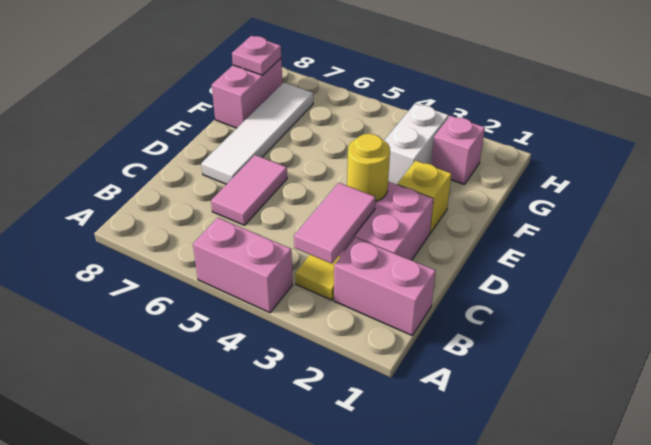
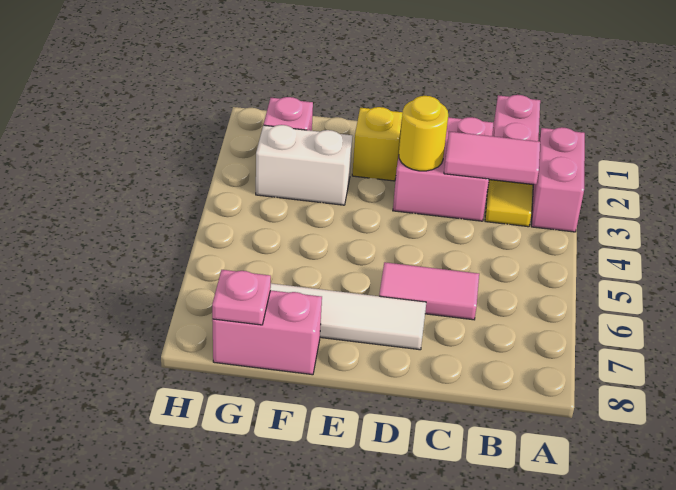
pink 1x2 brick [193,218,293,313] -> pink 1x2 brick moved to [531,127,585,232]

